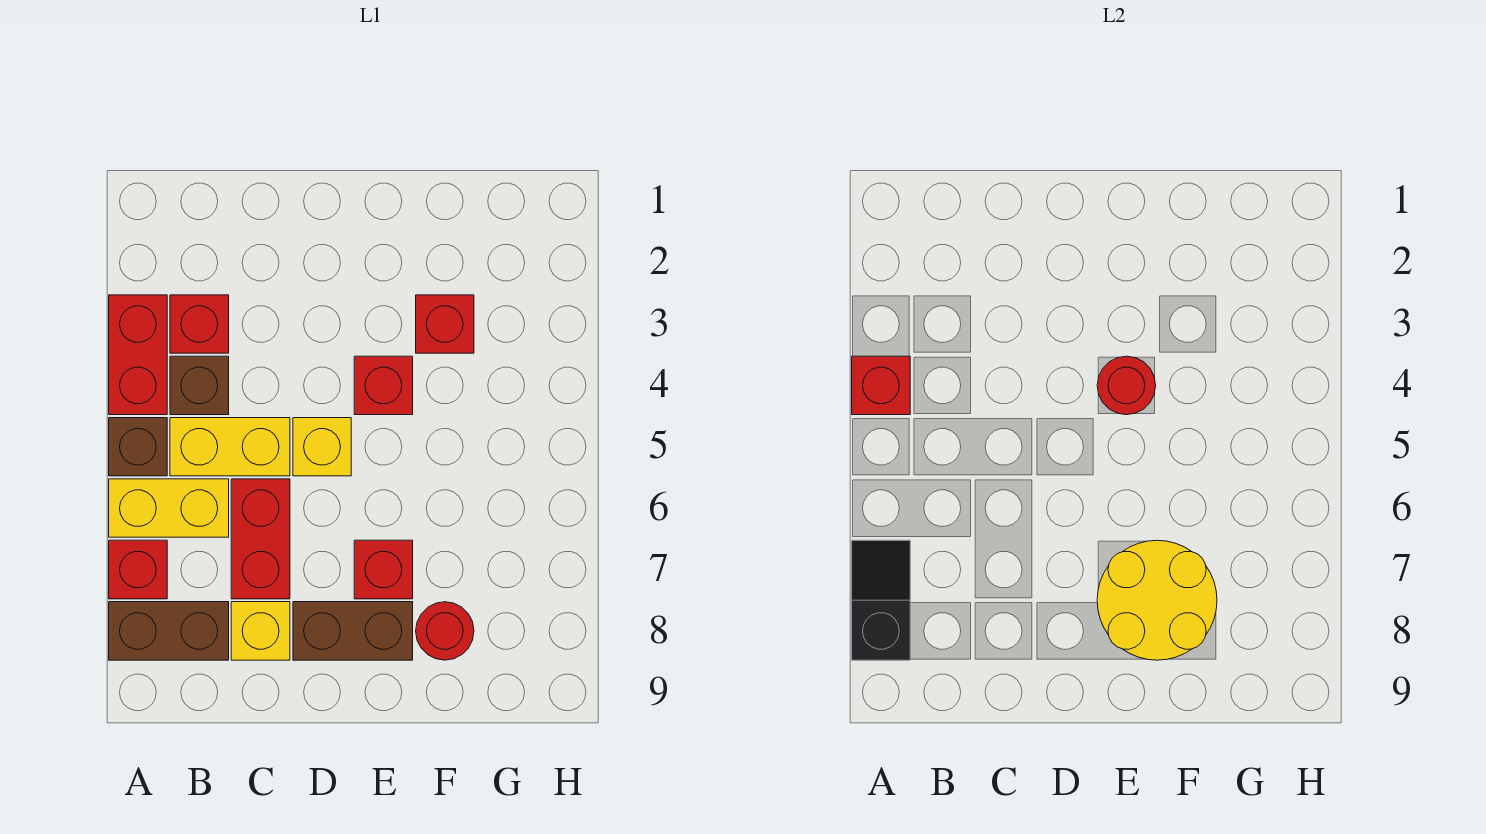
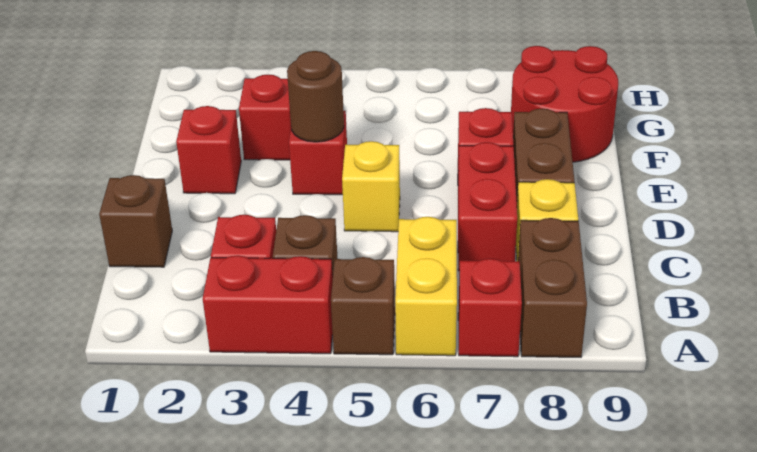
red 1x1 brick [852,356,910,415] -> red 1x1 brick moved to [176,106,241,194]
black 1x2 slope [852,540,910,660] -> none
yellow 1x2 brick [170,418,290,476] -> none
none -> brown 1x1 brick [99,175,172,267]
red 1x2 brick [231,479,290,599] -> red 1x2 brick turned to [458,142,517,271]
red 1x1 round brick [1097,356,1156,415] -> brown 1x1 round brick [287,51,344,142]
yellow 2x2 round brick [1097,540,1217,660] -> none
red 1x1 round brick [416,602,474,660] -> red 2x2 round brick [511,46,618,162]

